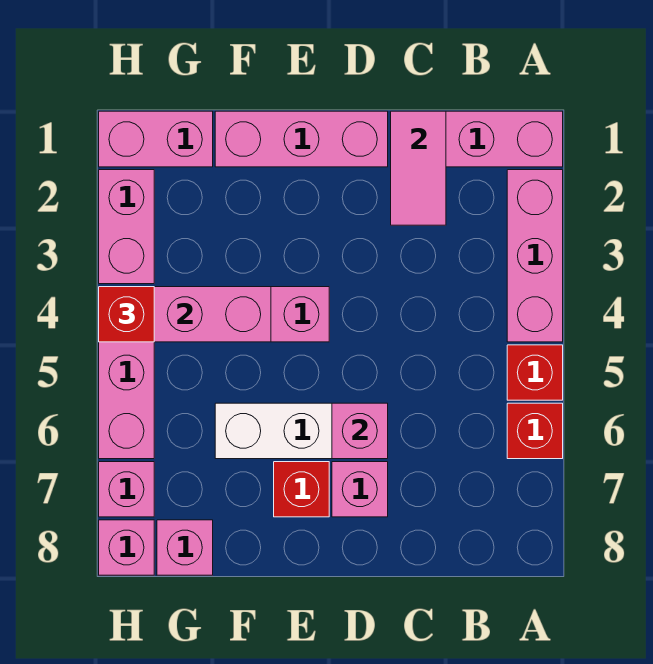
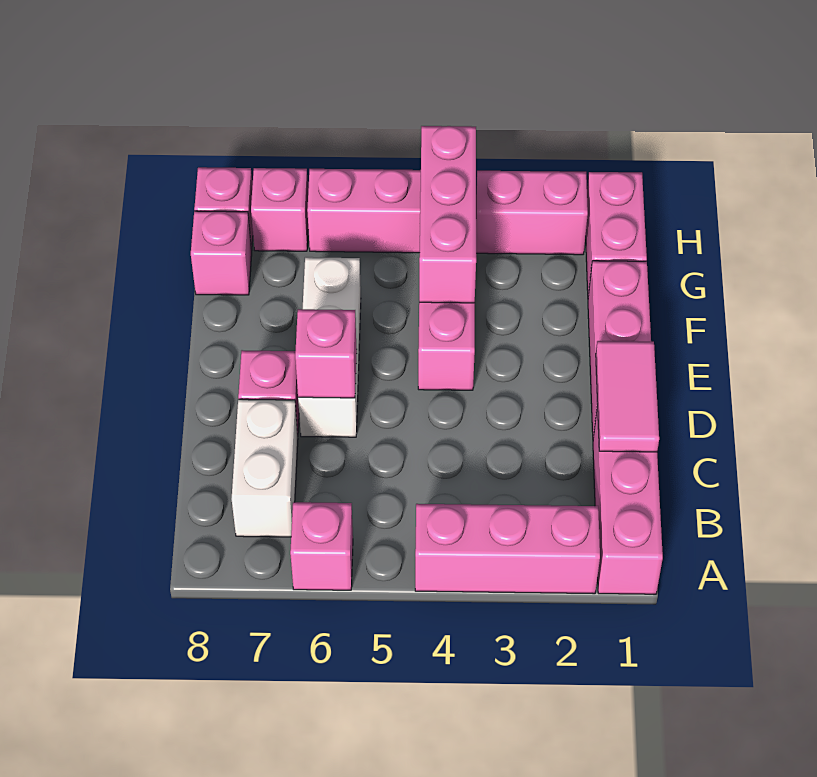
red 1x1 brick [507,345,563,400] -> none
red 1x1 brick [507,403,563,459] -> pink 1x1 brick [290,502,353,590]
none -> white 1x2 brick [232,399,298,537]
pink 1x2 tile [391,111,446,225] -> pink 1x2 tile turned to [596,341,659,452]
red 1x1 brick [274,462,329,517] -> none
red 1x1 brick [99,287,154,342] -> none

